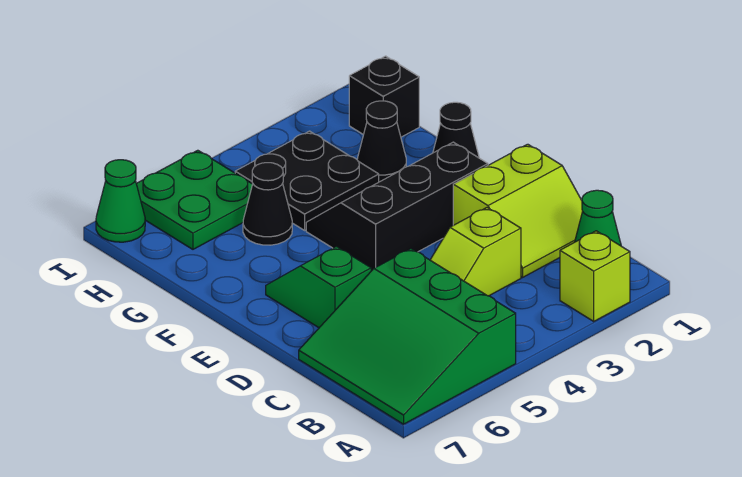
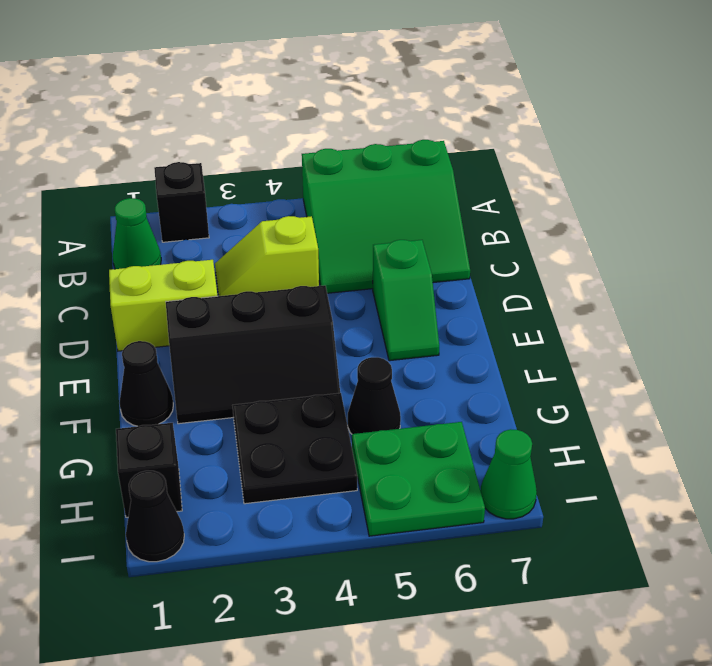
lime 1x1 brick [560,231,630,321] -> black 1x1 brick [154,162,209,242]
green 3x3 slope [299,249,516,424] -> green 3x3 slope turned to [302,140,470,293]
lime 1x2 slope [430,207,521,296] -> lime 1x2 slope turned to [215,216,319,296]
black 1x1 cone [357,101,406,182] -> black 1x1 cone moved to [126,471,184,562]

